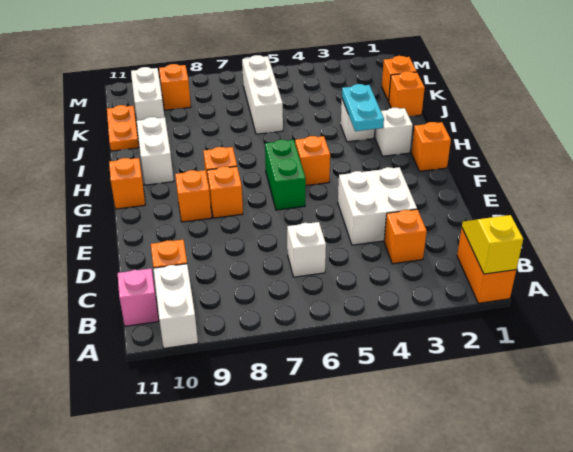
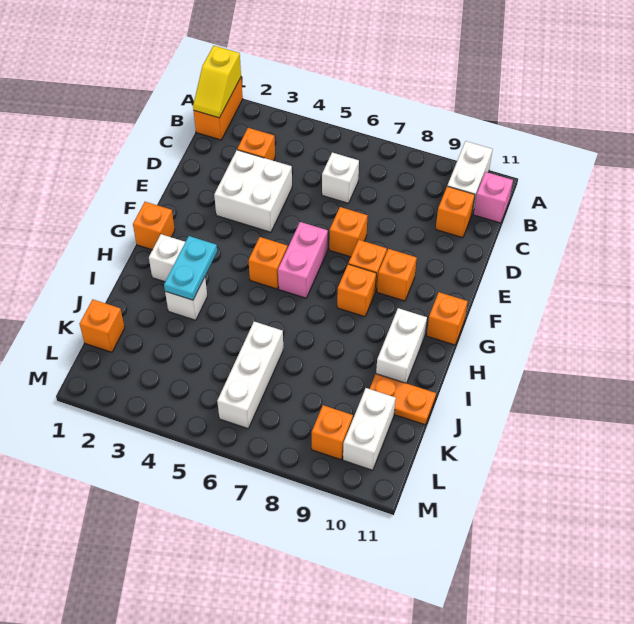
green 1x2 brick [265,140,306,210] -> pink 1x2 brick [278,222,328,298]
orange 1x1 brick [388,71,425,116] -> orange 1x1 brick moved to [329,207,367,257]
orange 1x2 plate [107,105,139,151] -> orange 1x2 plate turned to [370,374,436,425]

